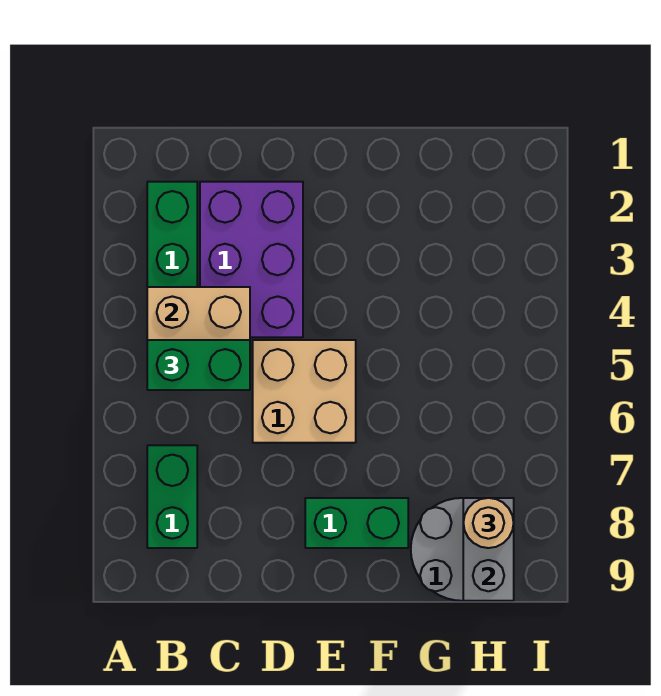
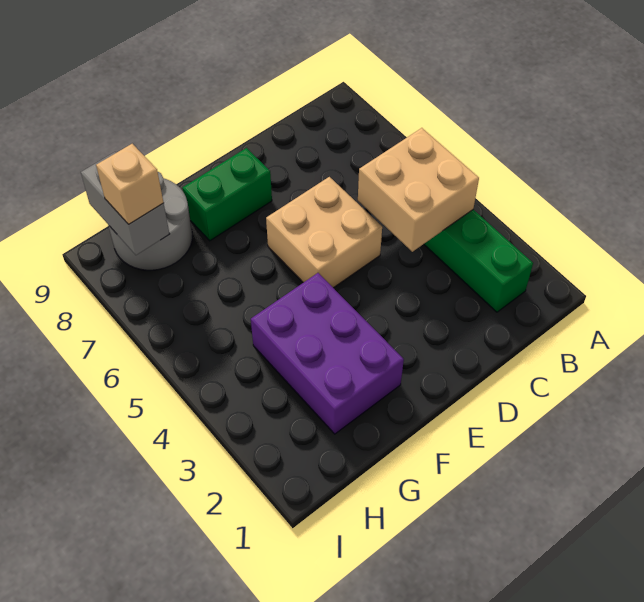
green 1x2 brick [147,340,250,390] -> none
green 1x2 brick [147,445,197,548] -> none
purple 2x3 brick [200,182,303,337] -> purple 2x3 brick moved to [251,273,404,434]
tan 1x1 round brick [463,498,514,548] -> tan 1x1 brick [96,144,164,224]

